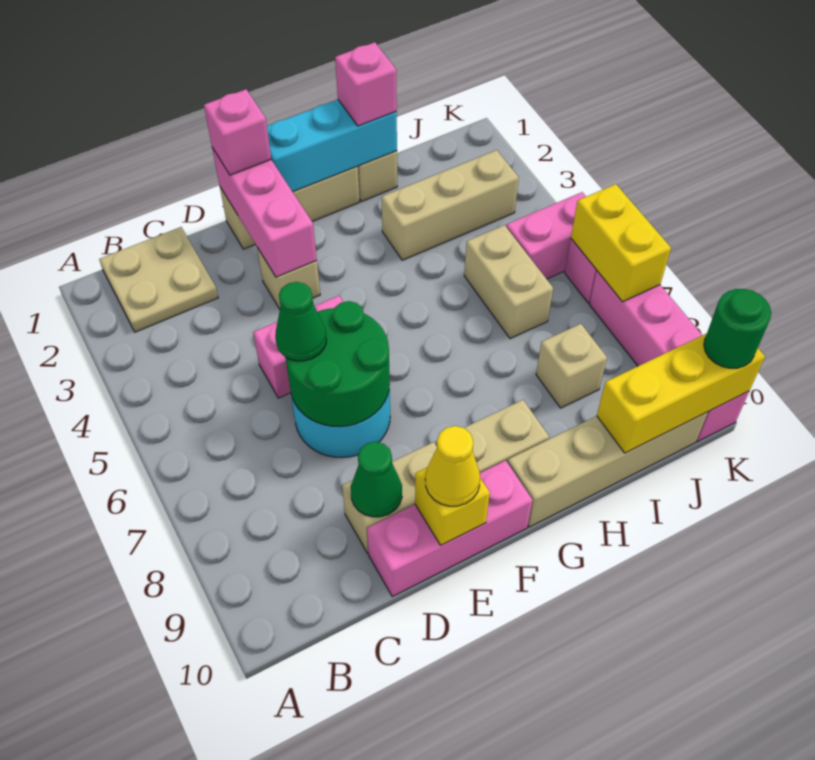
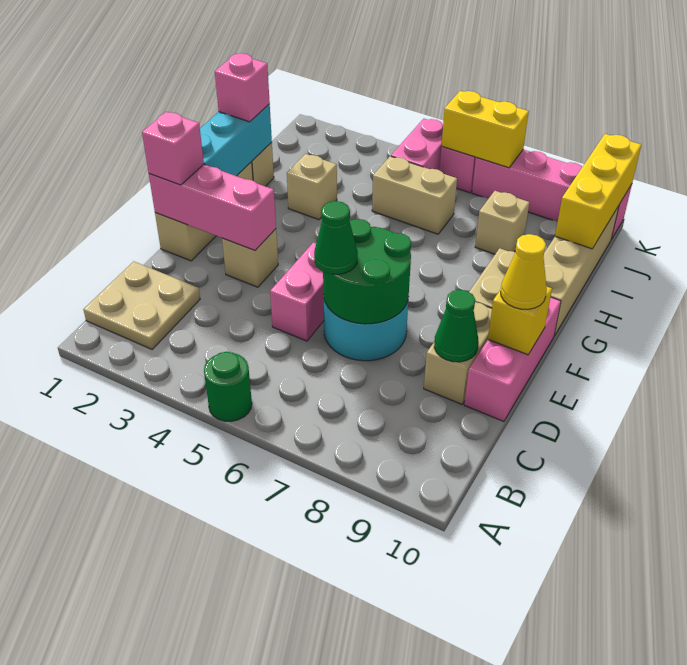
tan 1x3 brick [382,150,519,260] -> tan 1x1 brick [287,154,337,220]
green 1x1 round brick [704,289,771,368] -> green 1x1 round brick moved to [204,352,252,421]

